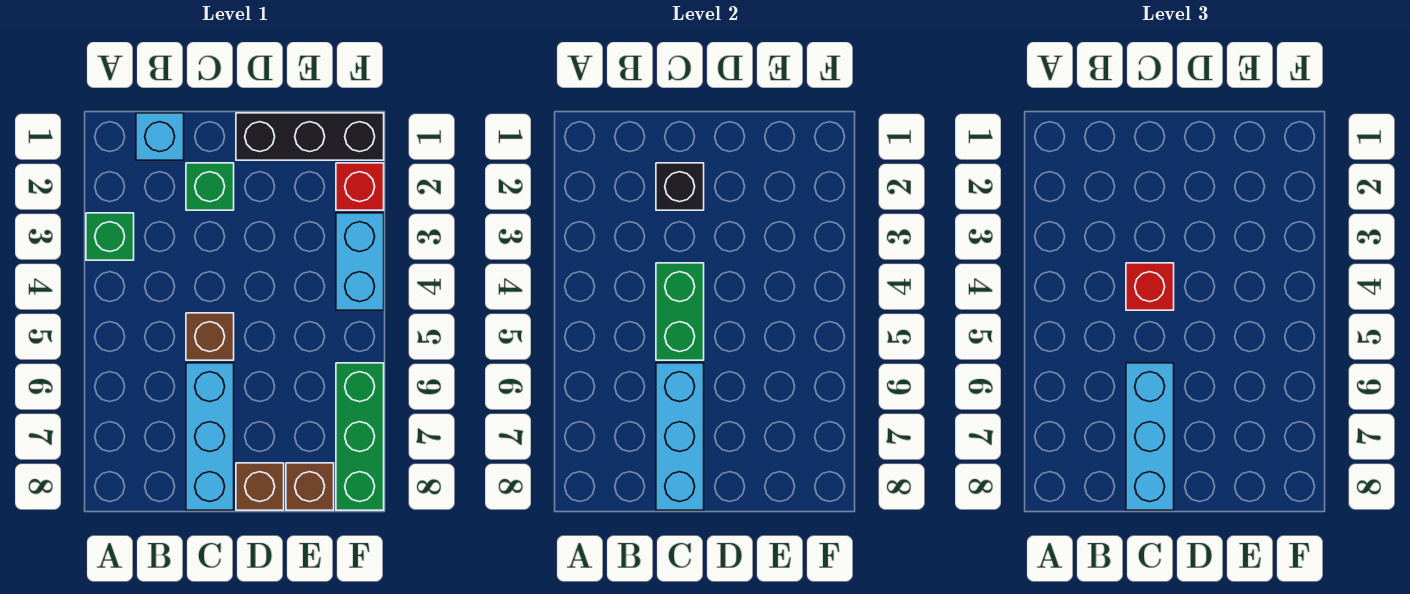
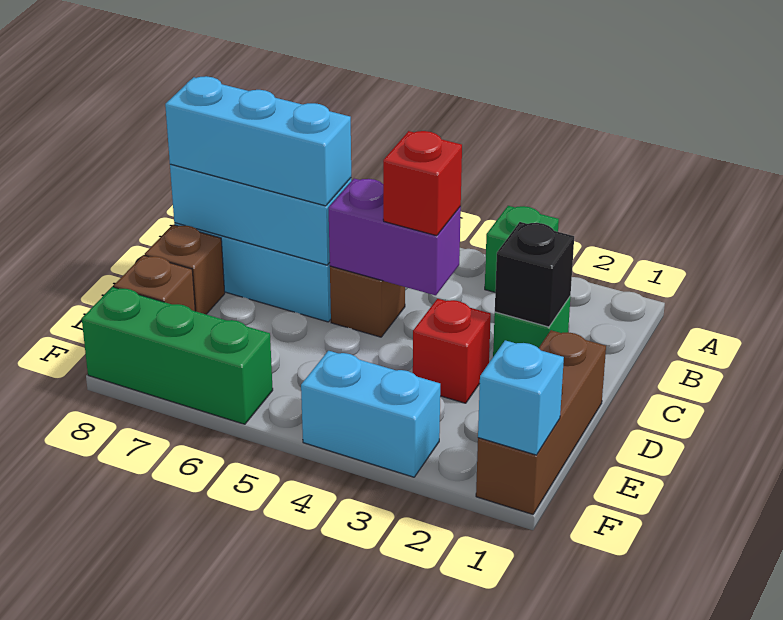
cyan 1x1 brick [136,113,184,160] -> cyan 1x1 brick moved to [478,340,564,455]
green 1x2 brick [656,263,704,360] -> purple 1x2 brick [329,178,461,295]
black 1x3 brick [236,113,384,160] -> brown 1x3 brick [476,330,606,514]
red 1x1 brick [336,163,384,210] -> red 1x1 brick moved to [413,299,491,403]

